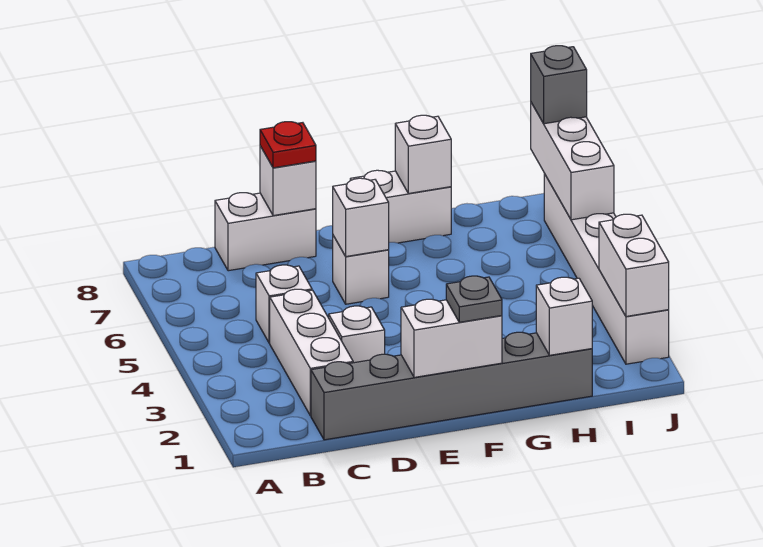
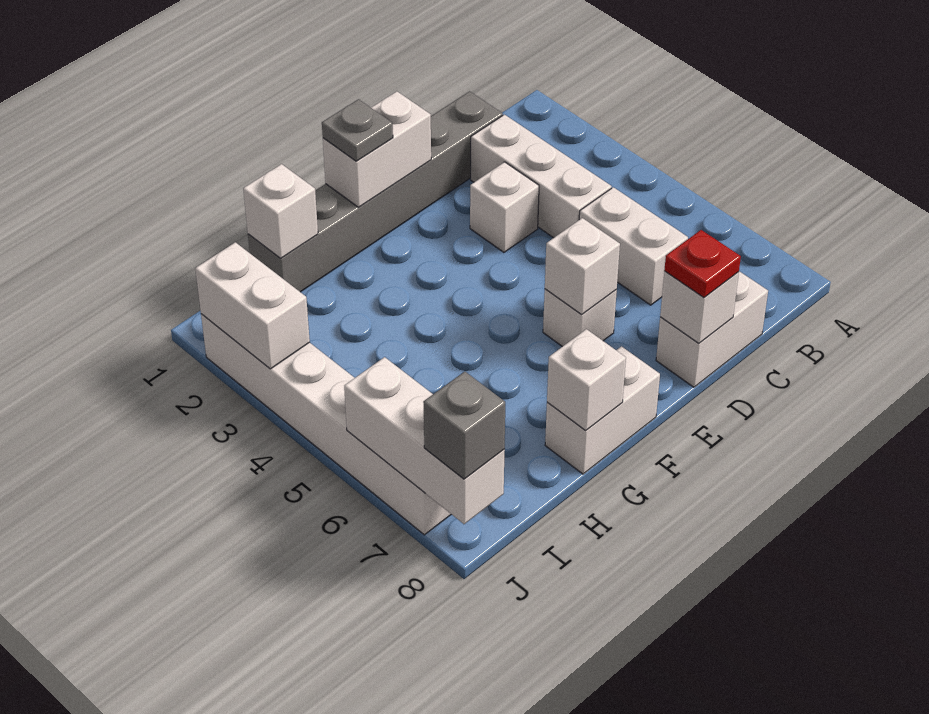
white 1x1 brick [256,265,312,343] -> white 1x2 brick [579,187,688,305]

